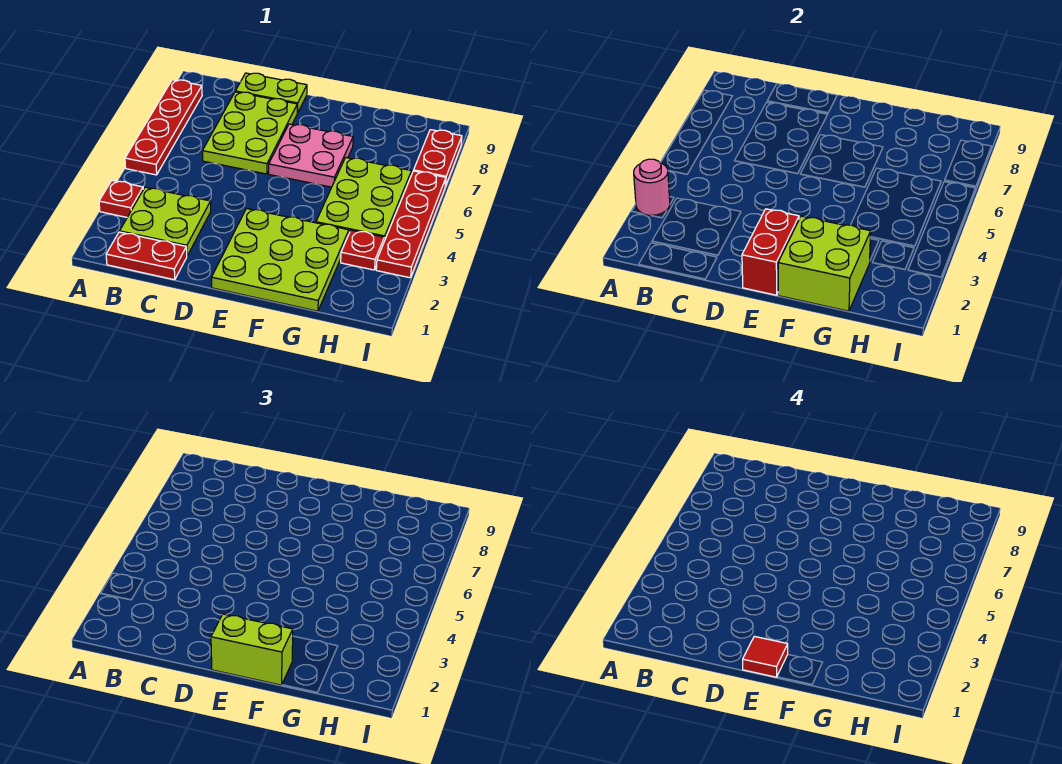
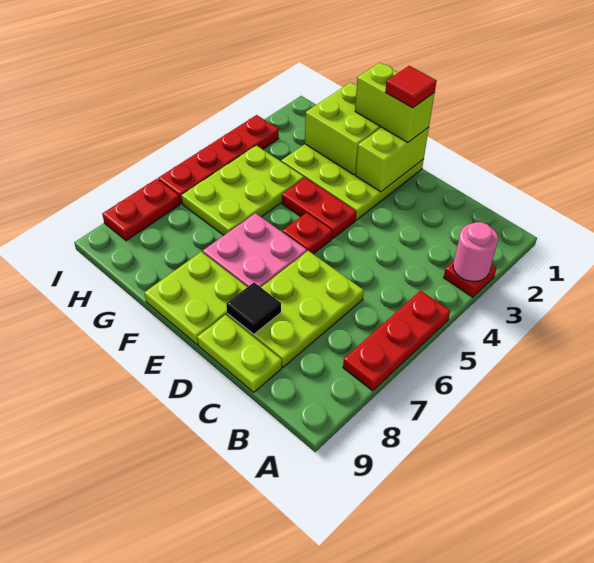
red 1x4 plate [125,80,202,175] -> red 1x3 plate [343,291,450,391]
red 1x2 plate [106,232,187,280] -> red 1x2 plate moved to [282,178,356,238]
lime 2x2 plate [120,187,211,255] -> lime 2x2 plate moved to [144,252,247,345]
none -> black 1x1 tile [226,282,281,334]
red 1x2 brick [742,209,799,295] -> lime 1x2 brick [356,127,429,192]
red 1x1 plate [341,230,384,270] -> red 1x1 plate moved to [283,213,332,254]

